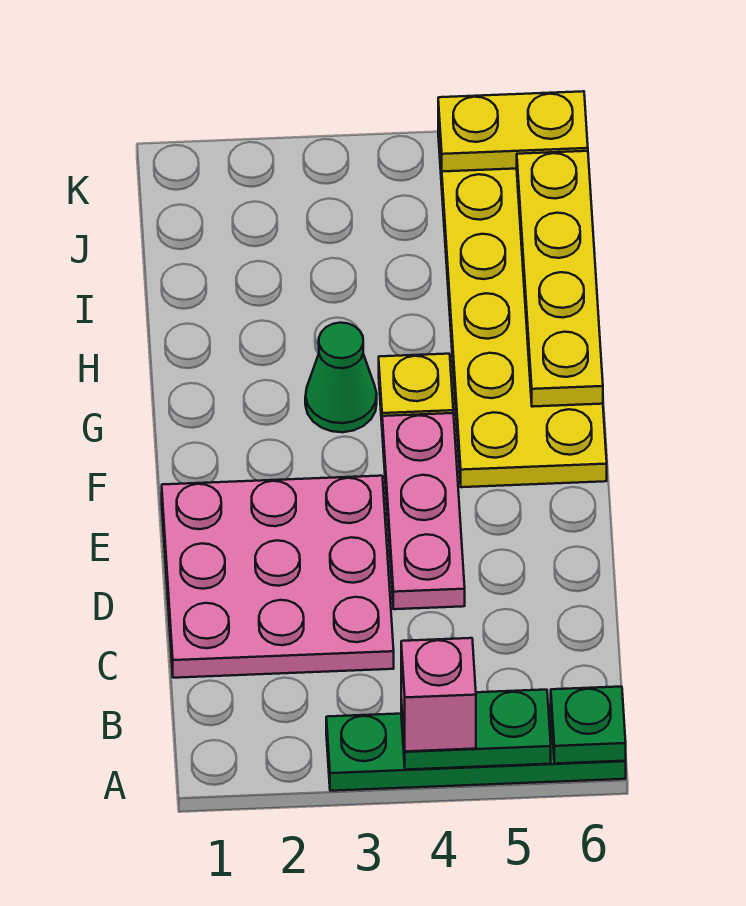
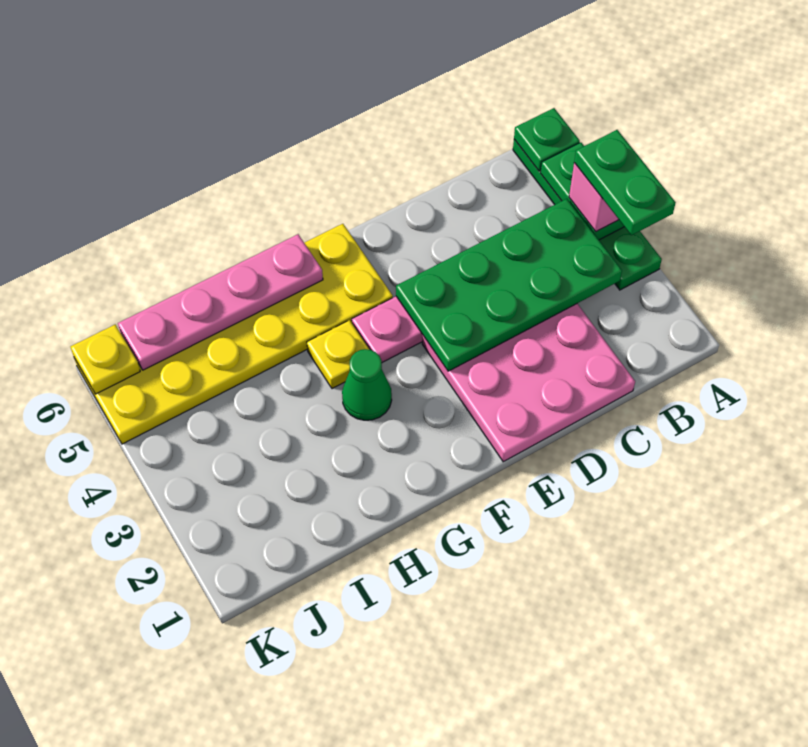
none -> green 1x2 plate [574,130,676,235]
none -> green 2x4 plate [396,199,622,371]
yellow 1x4 plate [517,151,603,407] -> pink 1x4 plate [118,234,323,370]
yellow 1x2 plate [438,91,588,172] -> yellow 1x1 plate [71,325,140,394]

